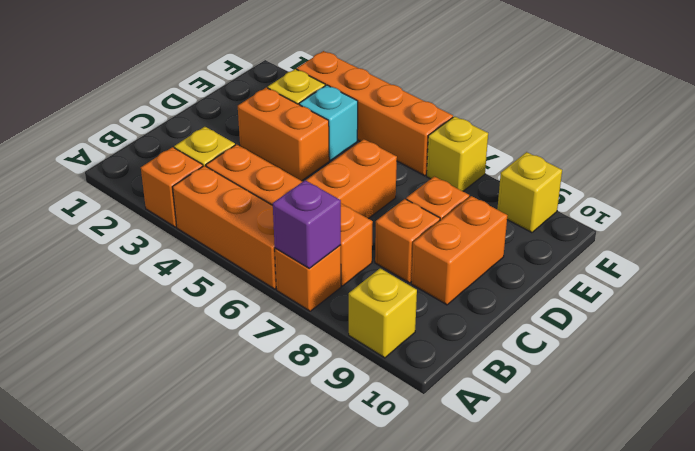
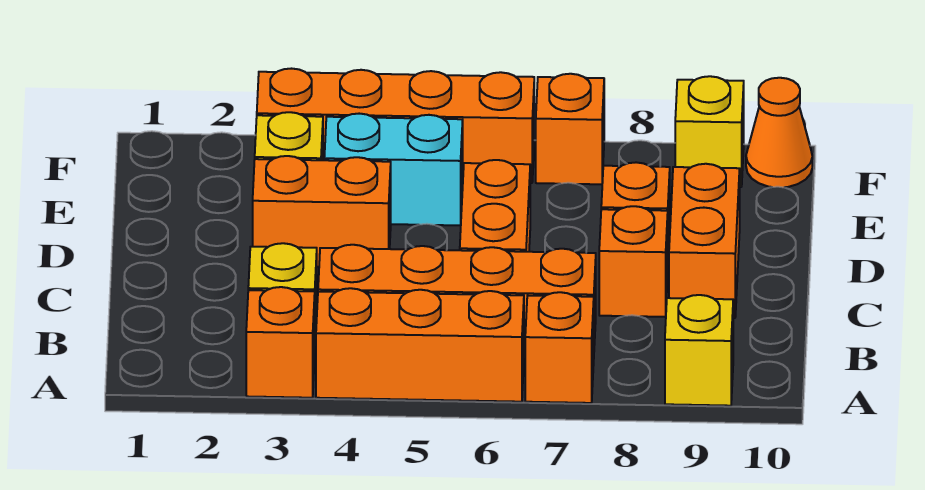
purple 1x1 brick [273,180,341,269] -> none
cyan 1x1 brick [299,85,358,160] -> cyan 1x2 brick [324,114,463,225]
yellow 1x1 brick [427,116,488,191] -> orange 1x1 brick [536,74,604,184]
none -> orange 1x1 cone [746,78,812,187]

